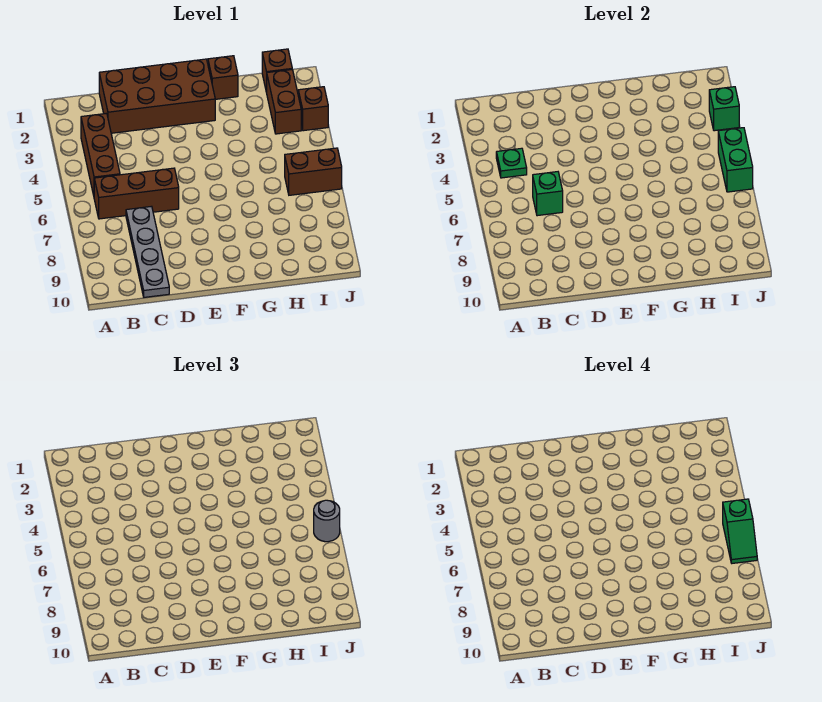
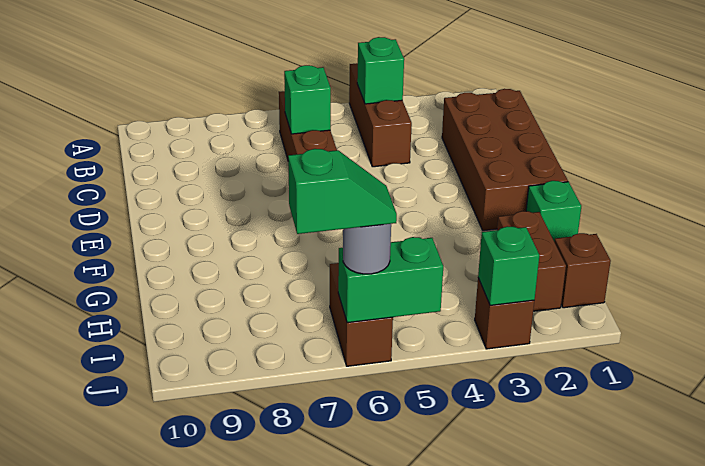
brown 1x3 brick [81,113,120,195] -> brown 1x3 brick turned to [349,63,412,167]
green 1x1 plate [496,148,527,178] -> green 1x1 brick [357,37,404,104]
grey 1x4 plate [126,206,169,297] -> none
brown 1x1 brick [208,56,238,99] -> green 1x1 brick [526,181,581,242]
brown 1x2 brick [267,69,301,134] -> brown 1x2 brick turned to [497,211,566,311]
green 1x2 slope [723,499,757,563] -> green 1x2 slope turned to [288,149,397,234]

